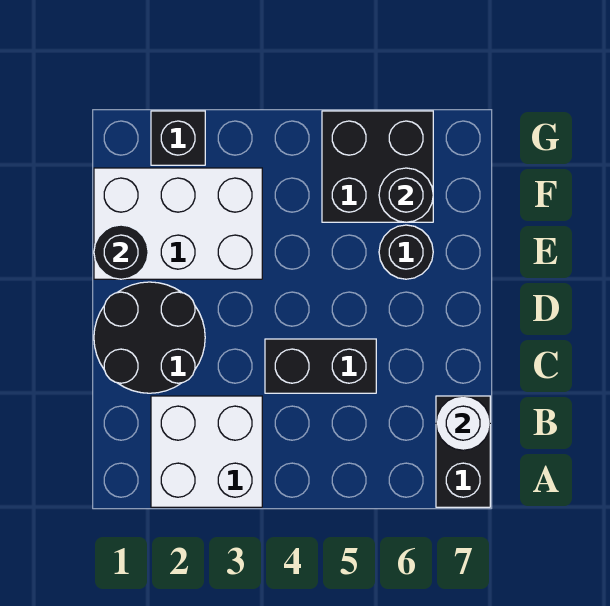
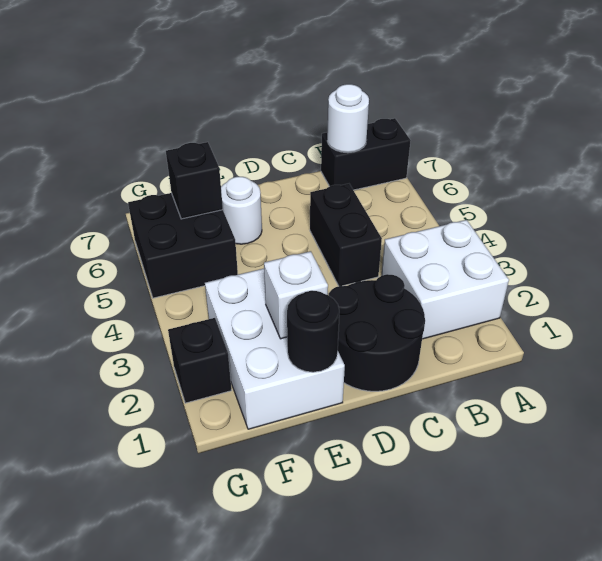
none -> white 1x1 brick [264,251,328,339]
black 1x1 round brick [379,225,433,279] -> white 1x1 round brick [221,177,262,244]
black 1x1 round brick [379,168,433,222] -> black 1x1 brick [166,142,223,219]

